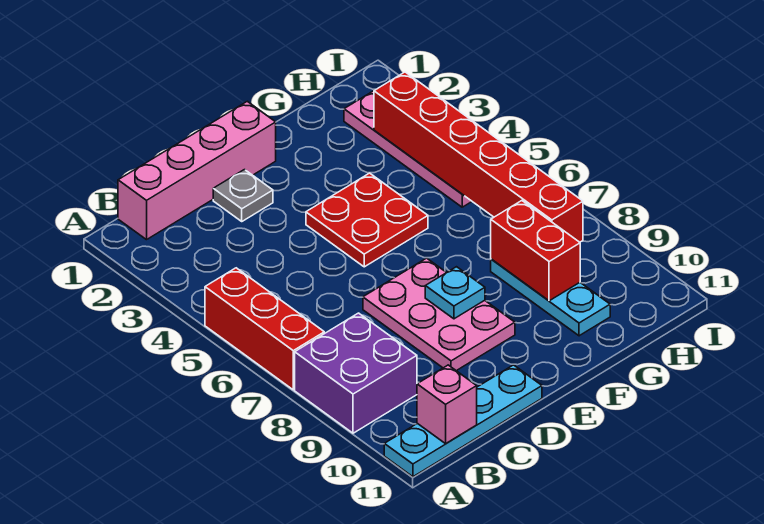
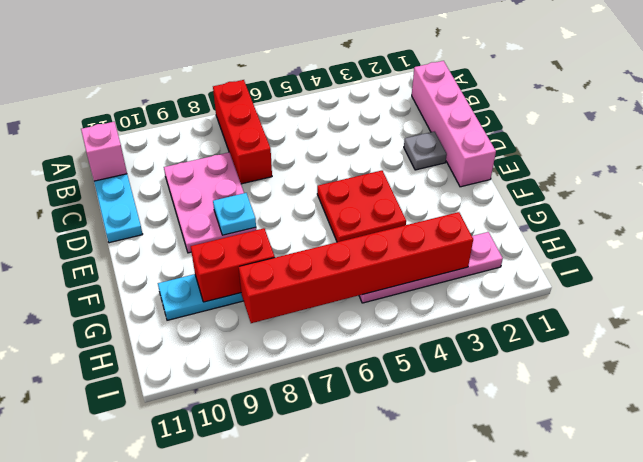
red 1x3 brick [205,268,324,390] -> red 1x3 brick turned to [213,80,272,184]
purple 2x2 brick [295,313,417,433] -> none
pink 2x3 plate [363,258,515,371] -> pink 2x3 plate turned to [164,152,256,253]

